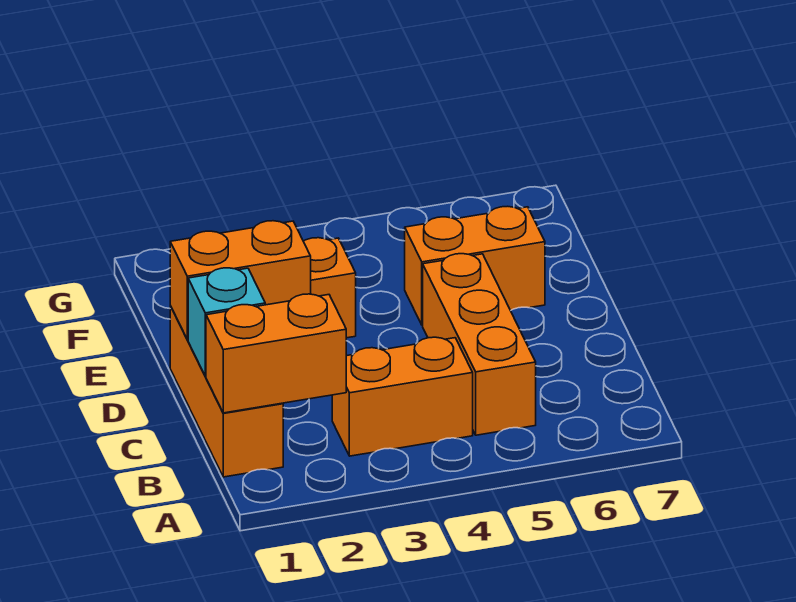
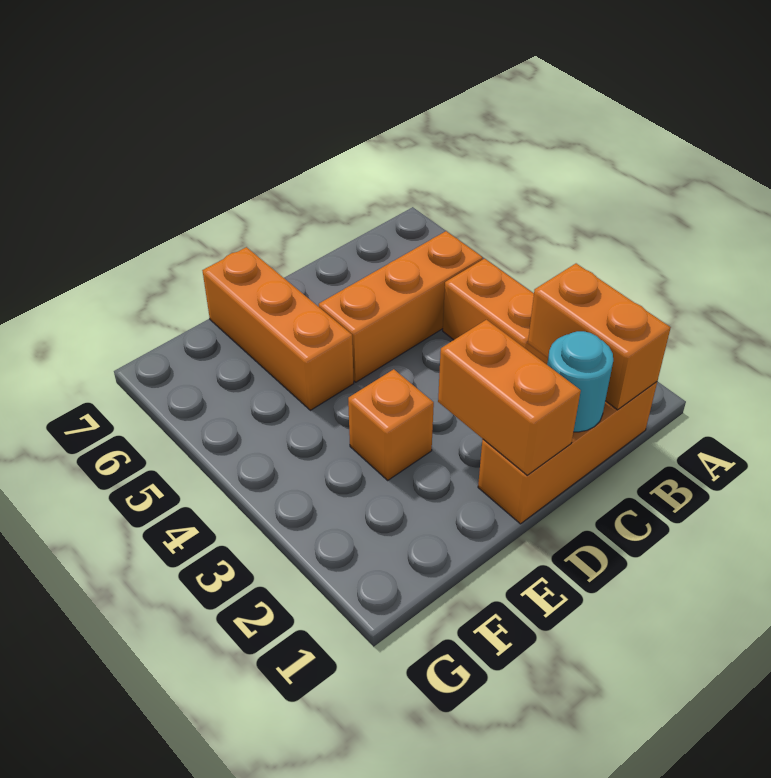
cyan 1x1 brick [188,268,265,376] -> cyan 1x1 round brick [547,331,613,432]
orange 1x2 brick [405,206,545,325] -> orange 1x3 brick [202,247,354,410]

